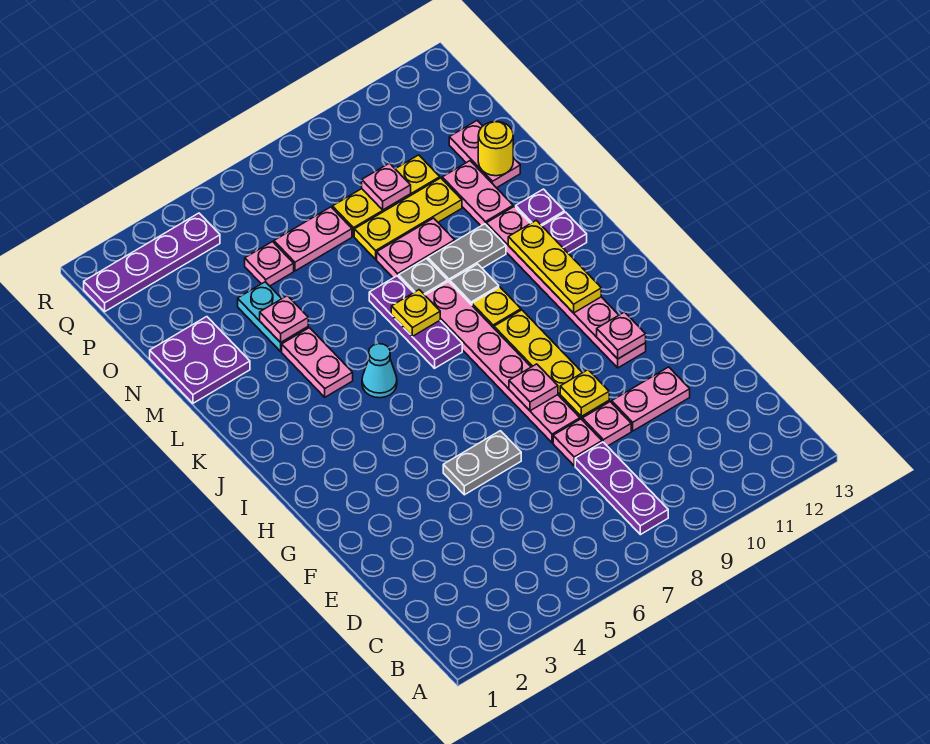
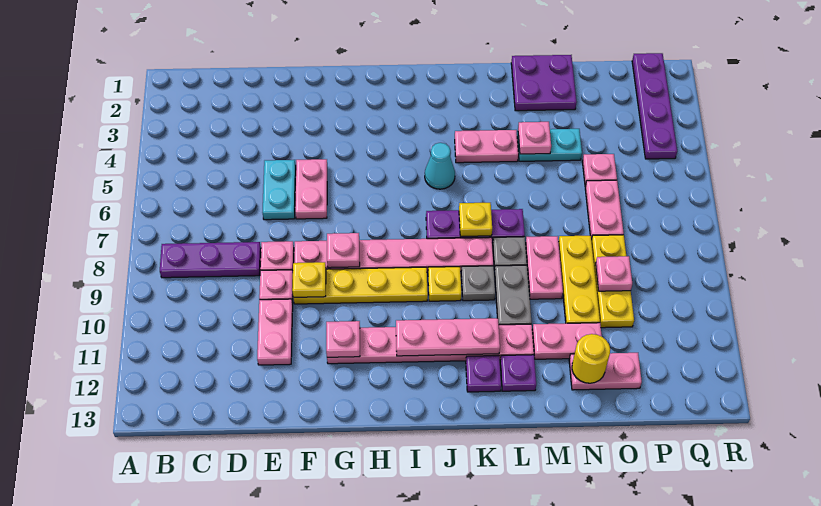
none -> cyan 1x2 plate [262,160,296,220]
grey 1x2 plate [443,431,521,495] -> pink 1x2 plate [295,159,327,219]
yellow 1x3 plate [508,220,601,313] -> pink 1x3 plate [396,318,500,356]

